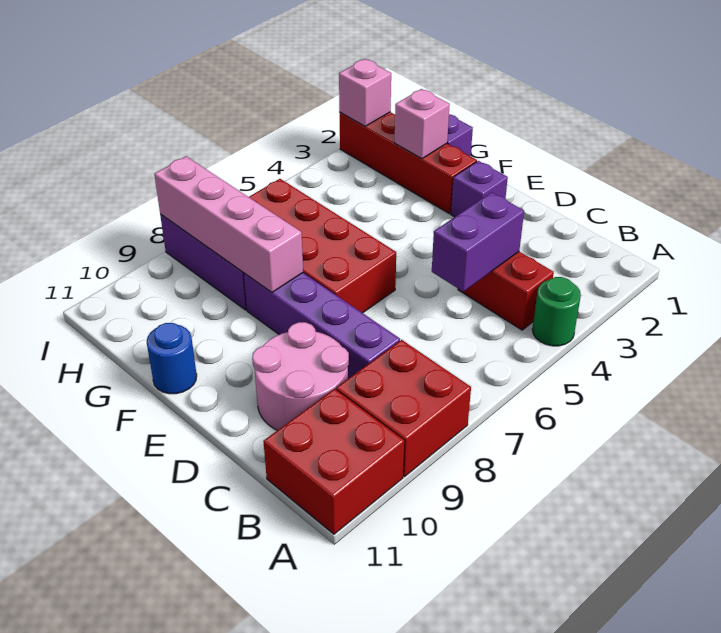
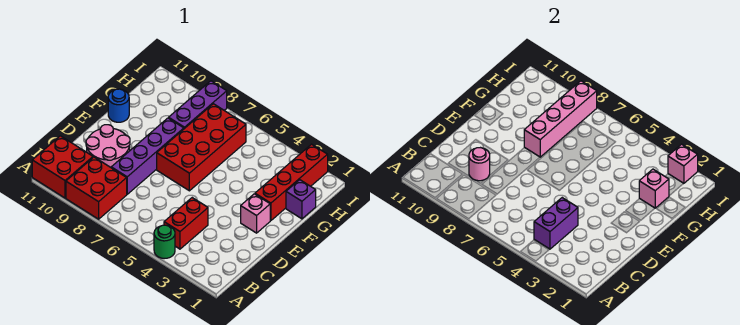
purple 1x2 brick [432,192,524,292] -> purple 1x2 brick turned to [534,198,578,249]
none -> pink 1x1 round brick [469,148,490,181]
purple 1x1 brick [451,161,508,217] -> pink 1x1 brick [241,194,270,233]

